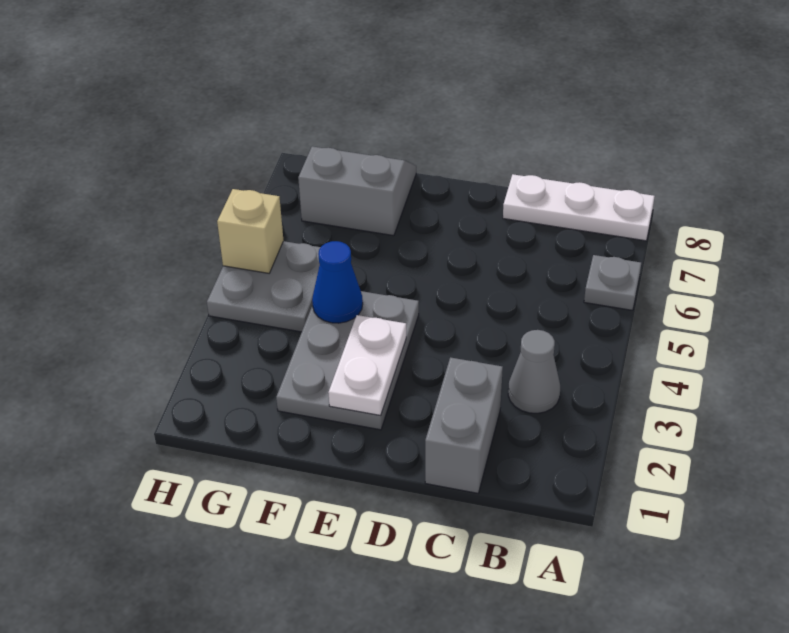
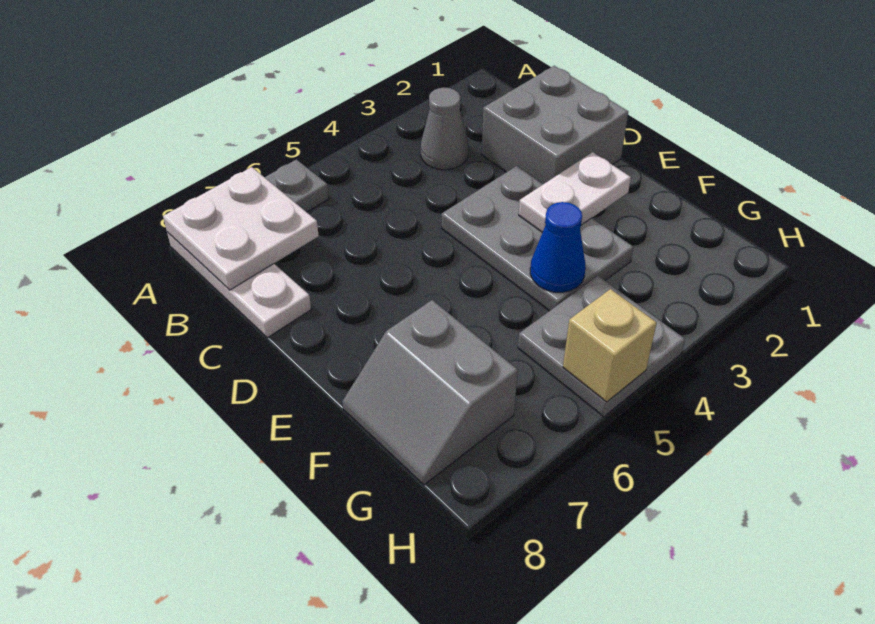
none -> white 2x2 plate [163,167,319,290]
grey 1x2 brick [425,357,503,493] -> grey 2x2 brick [482,66,628,184]
grey 2x3 plate [276,291,419,430] -> grey 2x3 plate turned to [442,166,633,311]

